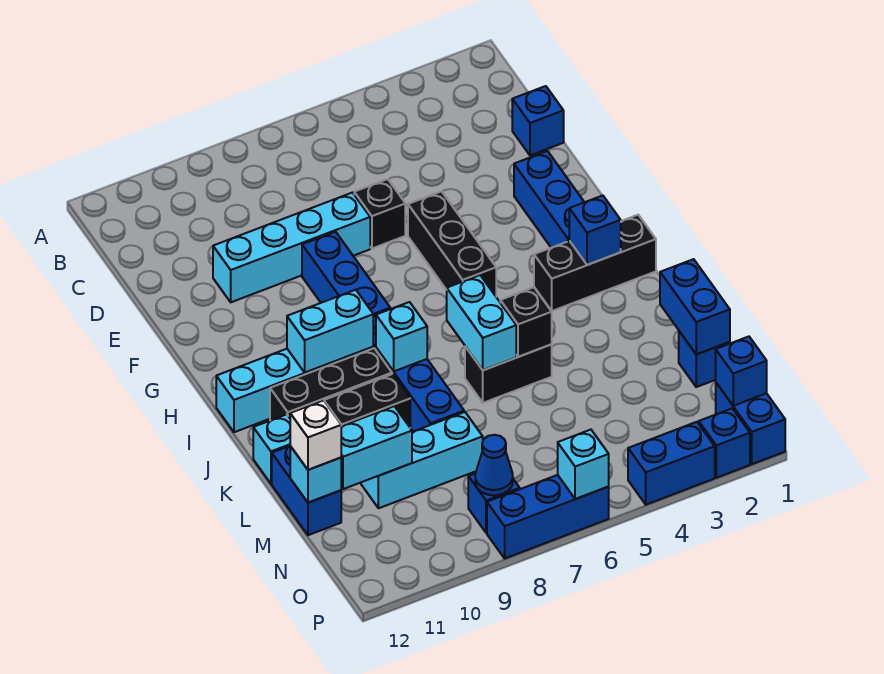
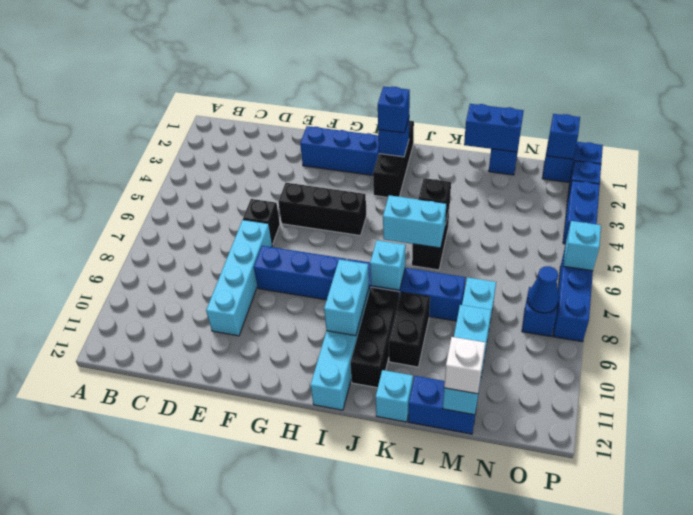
blue 1x1 brick [512,86,564,155] -> blue 1x1 brick moved to [378,86,410,133]

